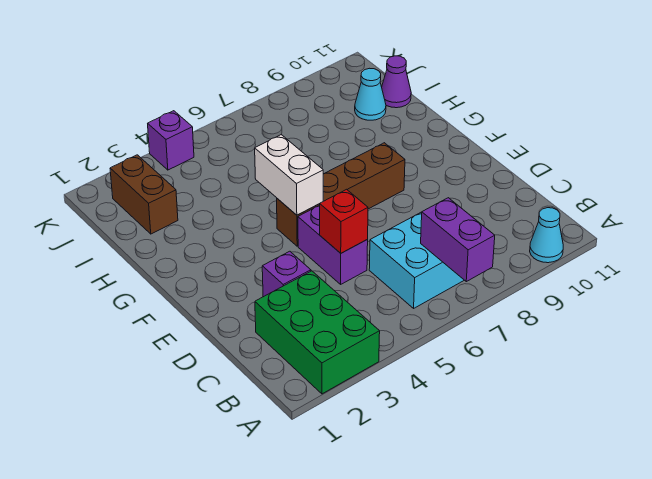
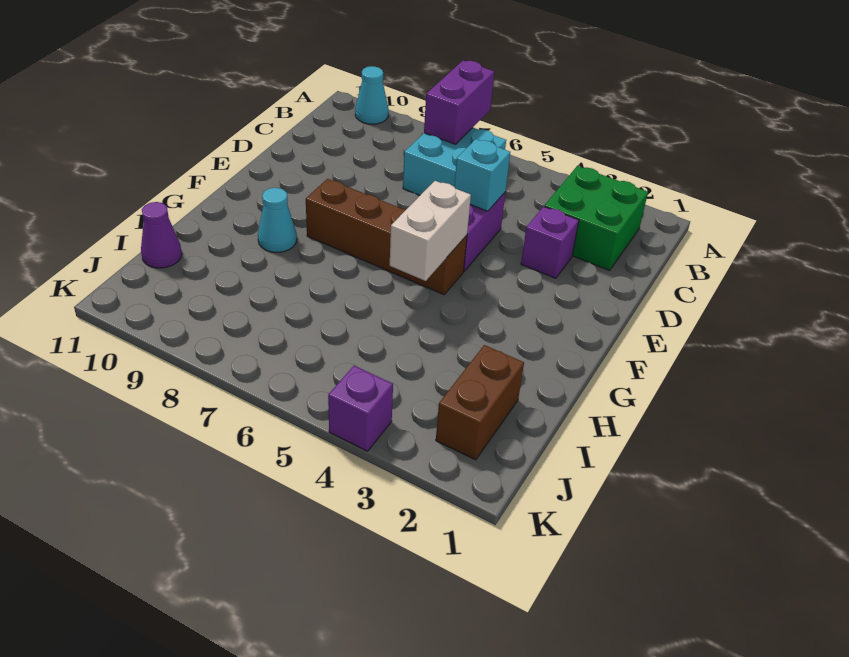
green 2x3 brick [255,271,380,394] -> green 2x2 brick [544,166,648,270]
red 1x1 brick [320,189,368,253] -> cyan 1x1 brick [454,139,510,211]
cyan 1x1 cone [355,68,386,120] -> cyan 1x1 cone moved to [258,188,297,252]

